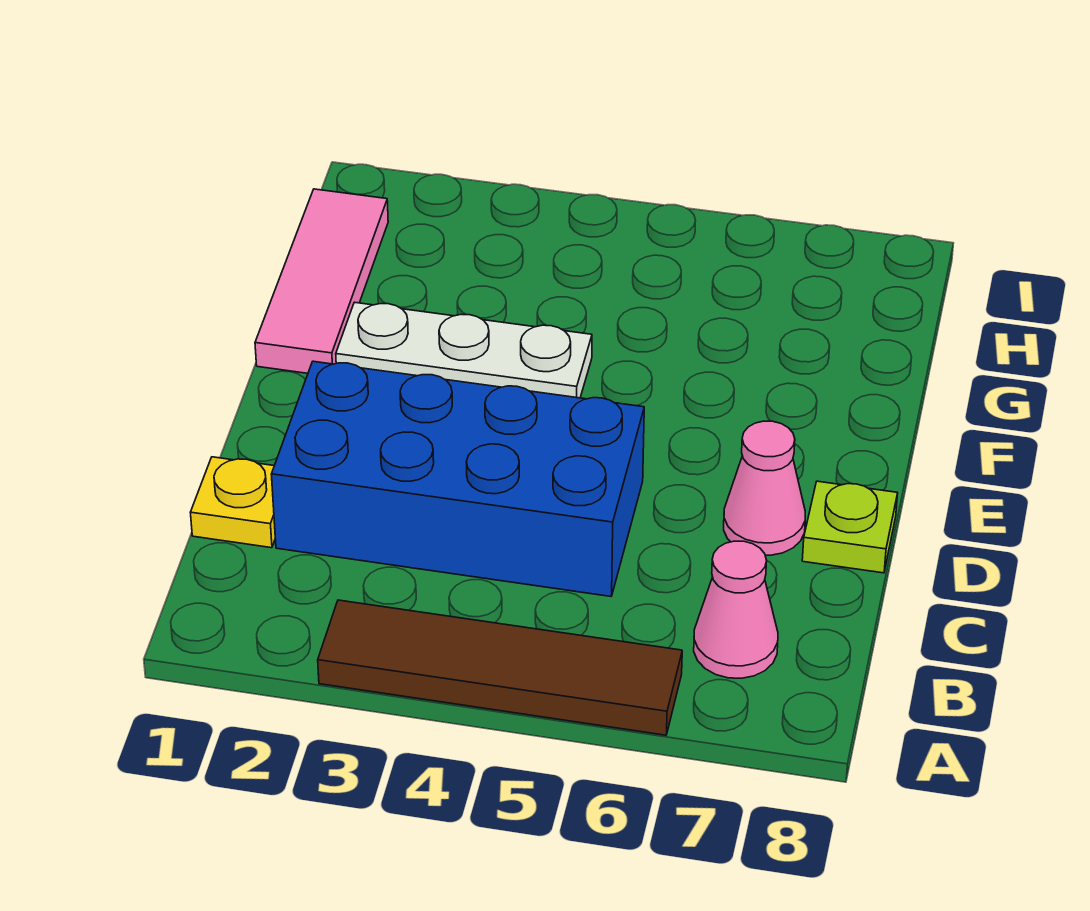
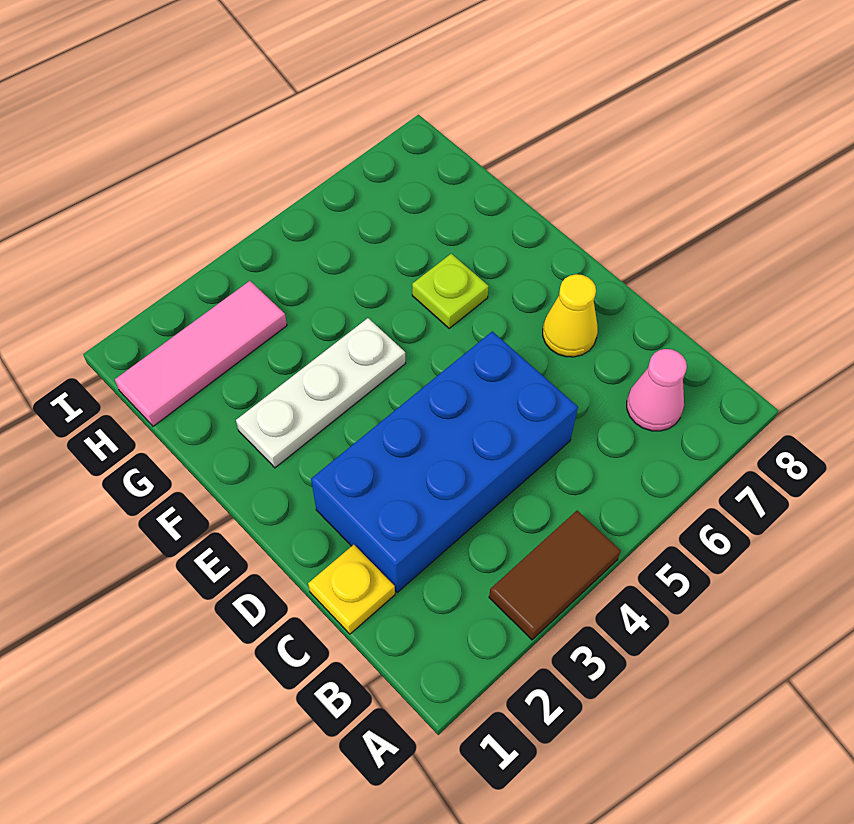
brown 1x4 tile [318,600,682,735] -> brown 1x2 tile [489,511,621,640]
pink 1x1 cone [724,421,805,555] -> yellow 1x1 cone [543,274,598,357]
lime 1x1 plate [802,481,898,573] -> lime 1x1 plate moved to [412,254,489,329]
pink 1x3 tile [255,189,388,373] -> pink 1x3 tile turned to [115,281,287,426]

